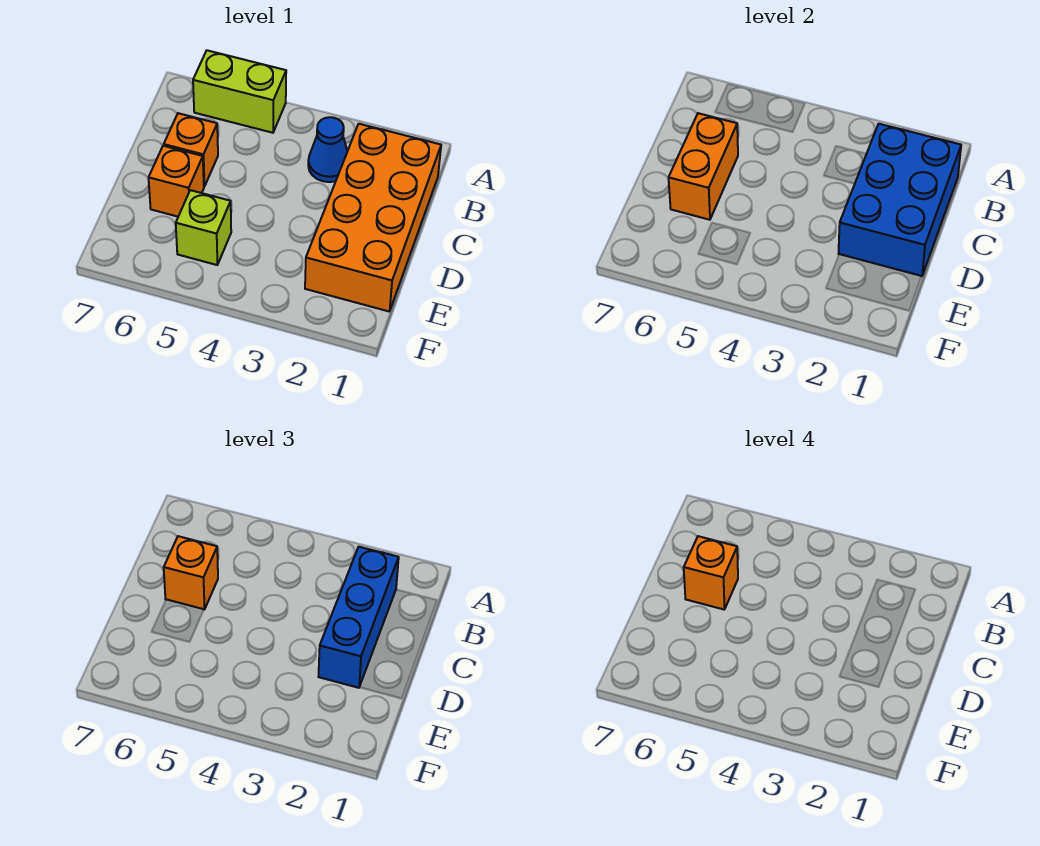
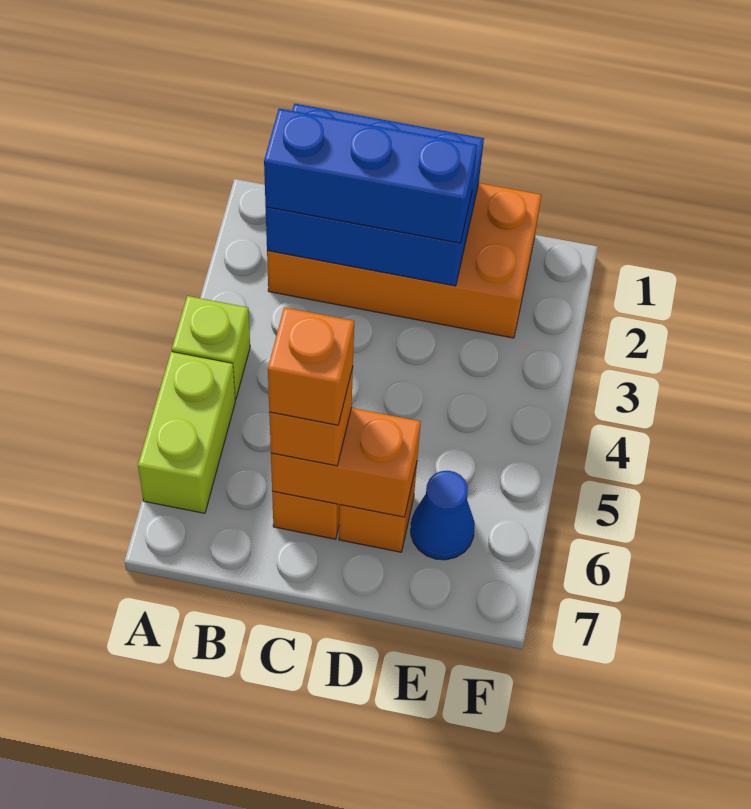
blue 1x1 cone [308,117,347,182] -> blue 1x1 cone moved to [411,471,475,560]
lime 1x1 brick [176,190,231,265] -> lime 1x1 brick moved to [172,296,250,399]

